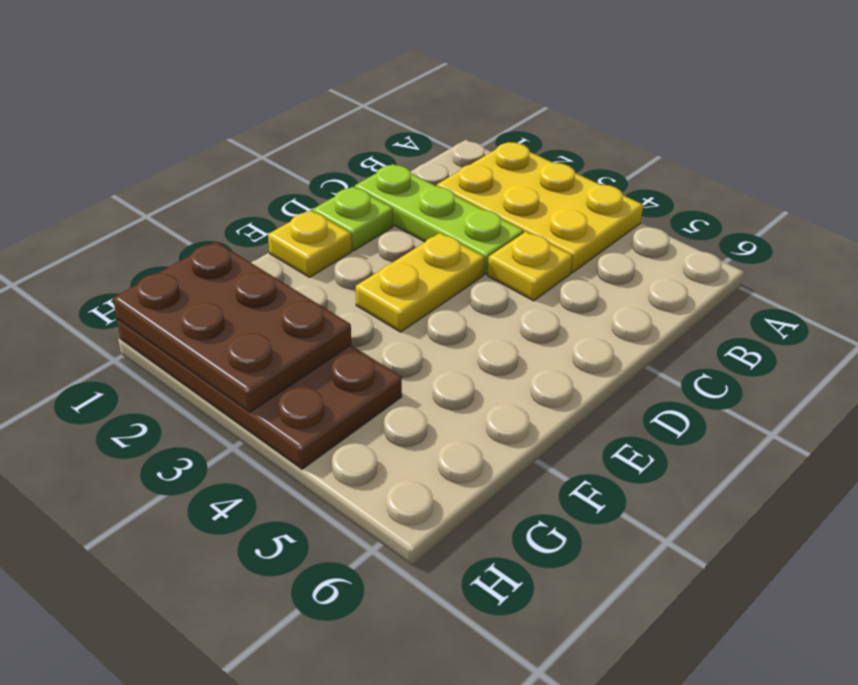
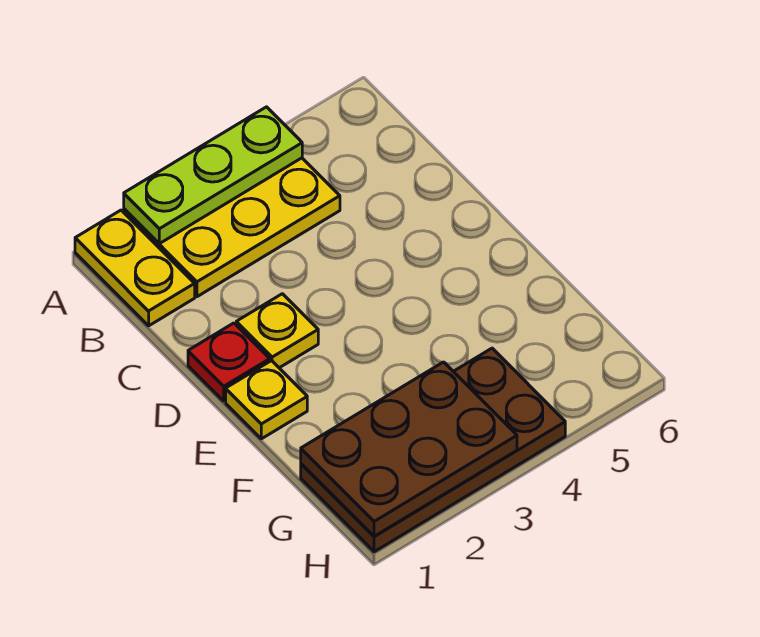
lime 1x3 plate [355,164,523,274] -> lime 1x3 plate moved to [124,107,302,244]
yellow 1x1 plate [487,232,572,301] -> yellow 1x1 plate moved to [236,294,318,368]
lime 1x1 plate [313,187,393,251] -> red 1x1 plate [188,323,270,401]
yellow 1x2 plate [356,233,484,332] -> yellow 1x2 plate moved to [75,210,195,326]

